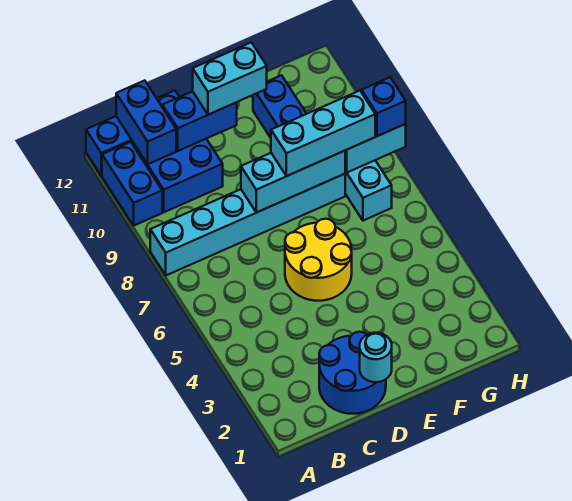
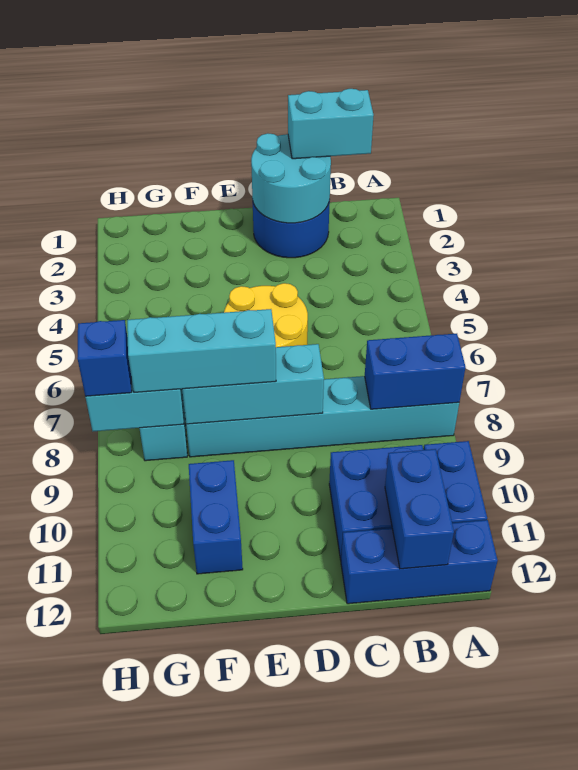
blue 1x2 brick [162,91,237,151] -> blue 1x2 brick moved to [365,334,466,409]
cyan 1x1 round brick [360,333,392,382] -> cyan 2x2 round brick [251,133,331,223]
cyan 1x2 brick [193,42,267,115] -> cyan 1x2 brick moved to [288,89,374,159]

